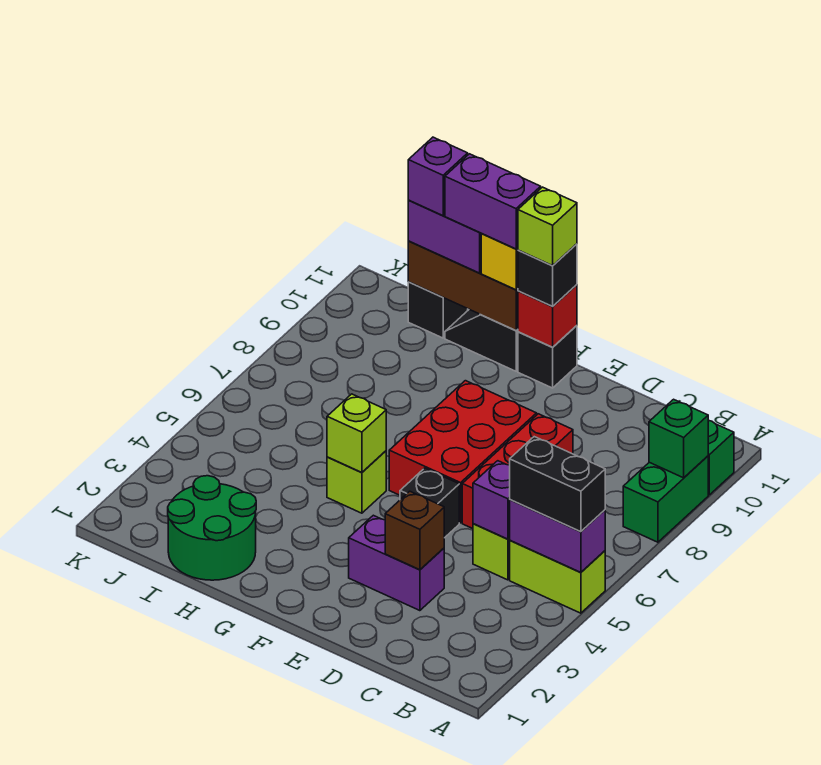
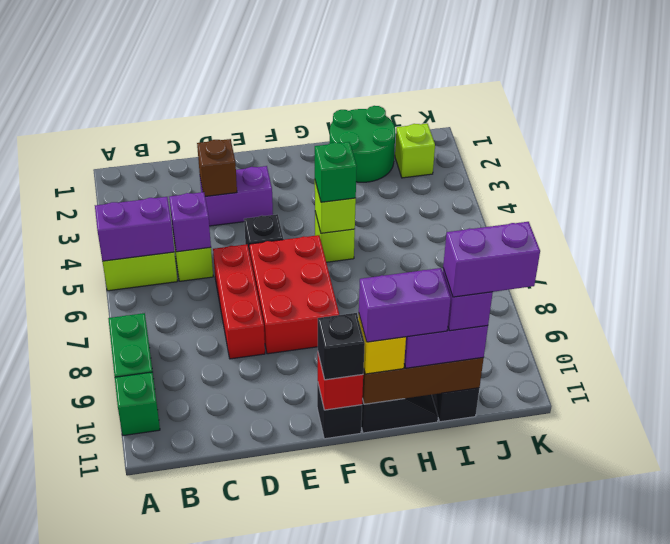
black 1x2 brick [510,437,605,532] -> none
green 1x1 brick [649,399,708,478] -> green 1x1 brick moved to [315,142,357,202]
lime 1x1 brick [518,187,577,266] -> lime 1x1 brick moved to [395,124,435,178]
none -> purple 1x2 brick [443,222,540,297]

